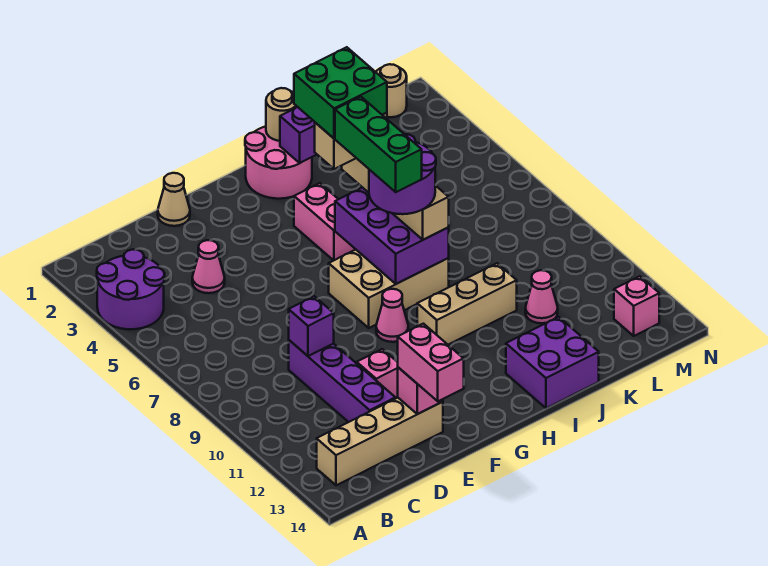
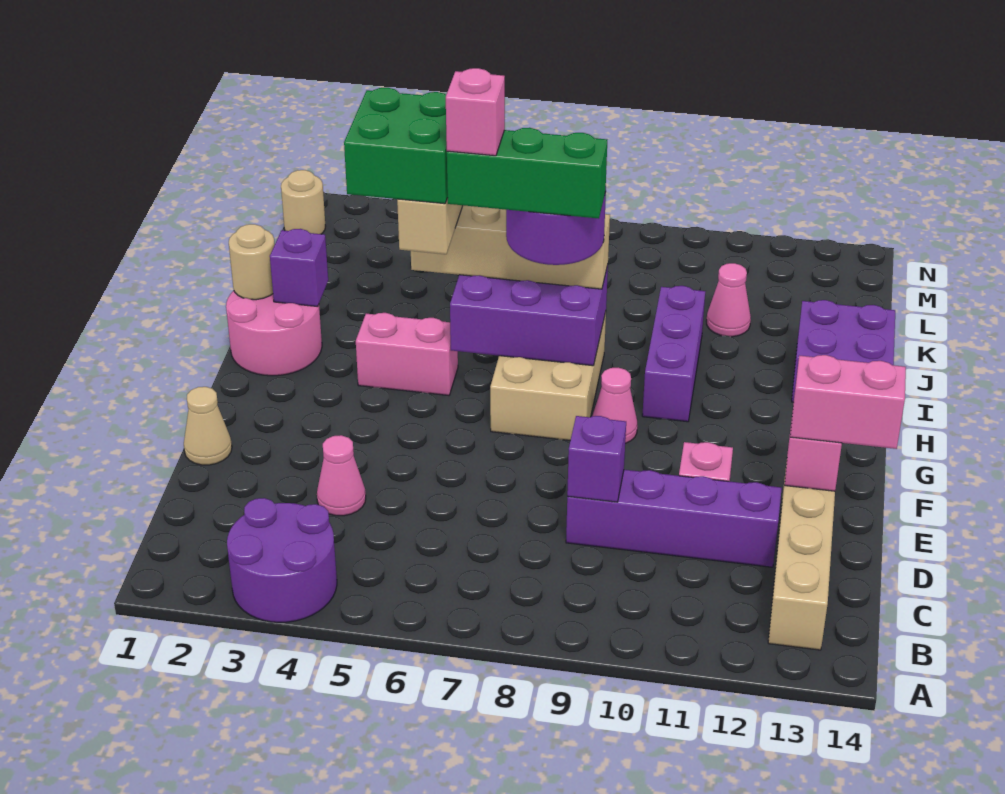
tan 1x3 brick [417,263,517,345] -> purple 1x3 brick [642,286,705,422]
pink 1x1 brick [614,276,659,336] -> pink 1x1 brick moved to [446,68,505,156]

